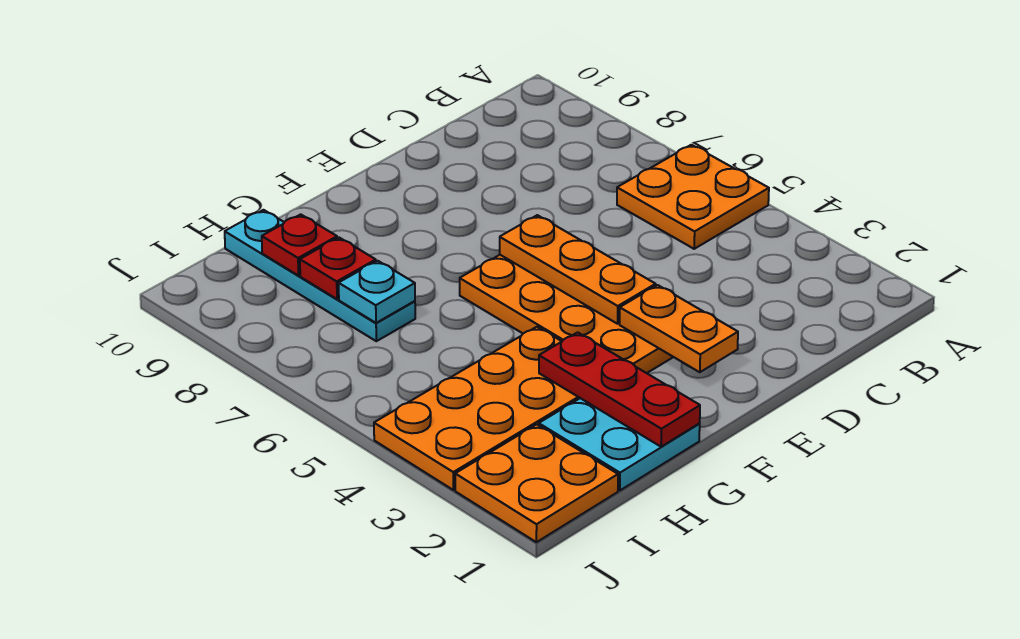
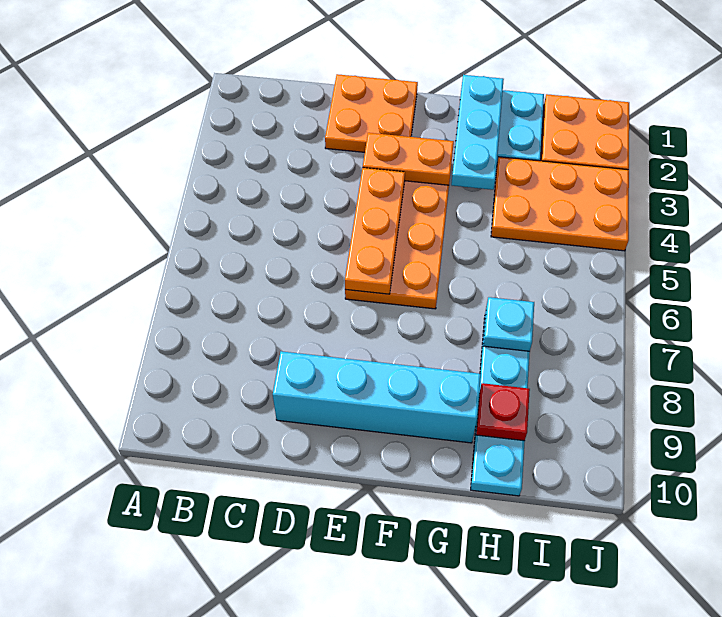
orange 2x2 plate [617,145,769,249] -> orange 2x2 plate moved to [325,74,418,152]
none -> cyan 1x4 brick [273,351,481,443]
orange 1x2 plate [620,285,738,372] -> orange 1x2 plate turned to [363,133,454,185]
red 1x3 plate [539,332,700,447] -> cyan 1x3 plate [451,75,504,190]
orange 2x4 plate [374,327,580,490] -> orange 2x3 plate [491,157,629,251]
red 1x1 plate [300,238,376,299] -> none

